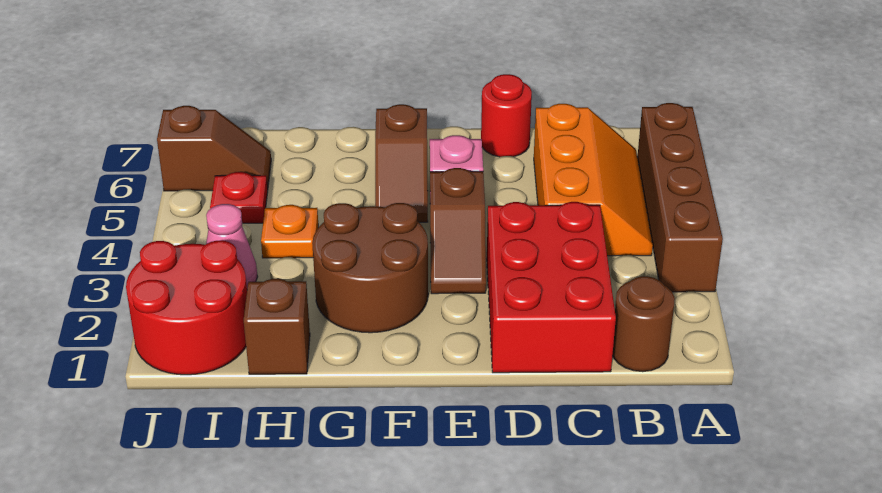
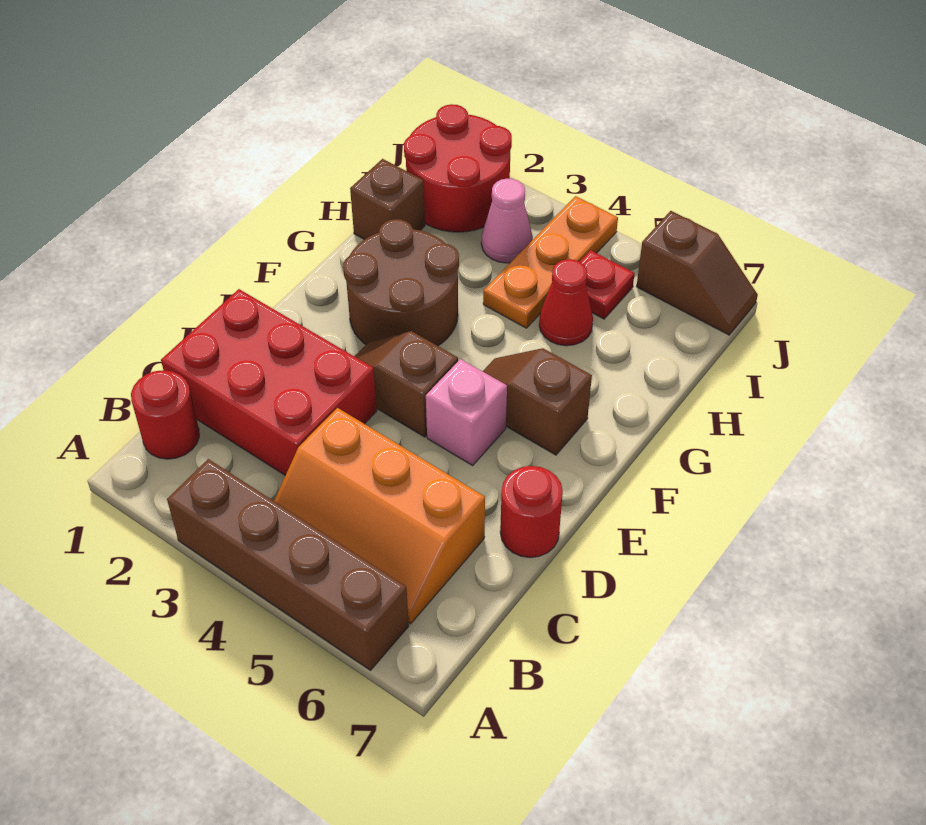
brown 1x1 round brick [612,276,675,372] -> red 1x1 round brick [131,370,199,459]
orange 1x1 plate [261,205,318,258] -> orange 1x3 plate [483,196,618,328]
none -> red 1x1 cone [539,259,593,346]
brown 1x2 slope [157,106,271,191] -> brown 1x2 slope turned to [637,211,758,335]

